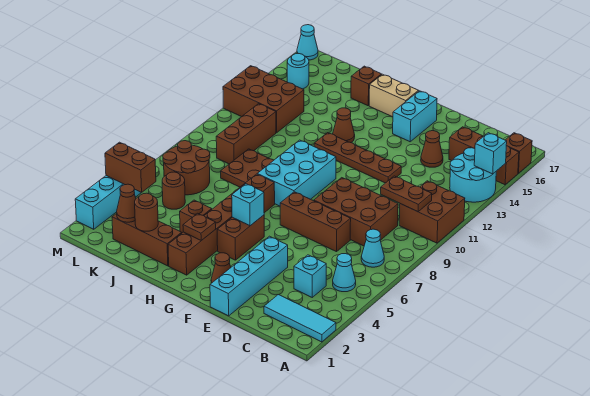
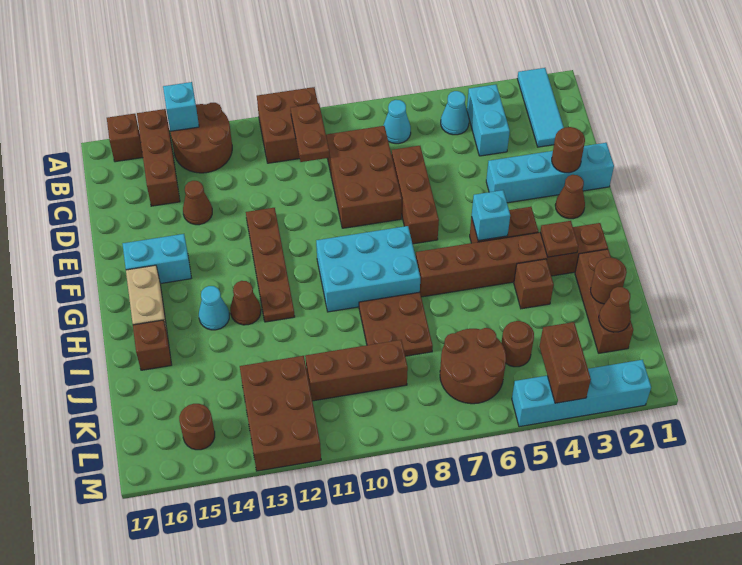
cyan 2x2 round brick [450,148,496,202] -> brown 2x2 round brick [170,103,232,173]
cyan 1x1 brick [294,255,326,297] -> cyan 1x2 brick [467,85,510,156]
none -> brown 1x1 round brick [552,127,585,173]
cyan 1x1 round brick [287,54,309,89] -> brown 1x1 round brick [179,404,215,450]
cyan 1x1 cone [297,25,318,60] -> cyan 1x1 cone moved to [199,286,229,330]

